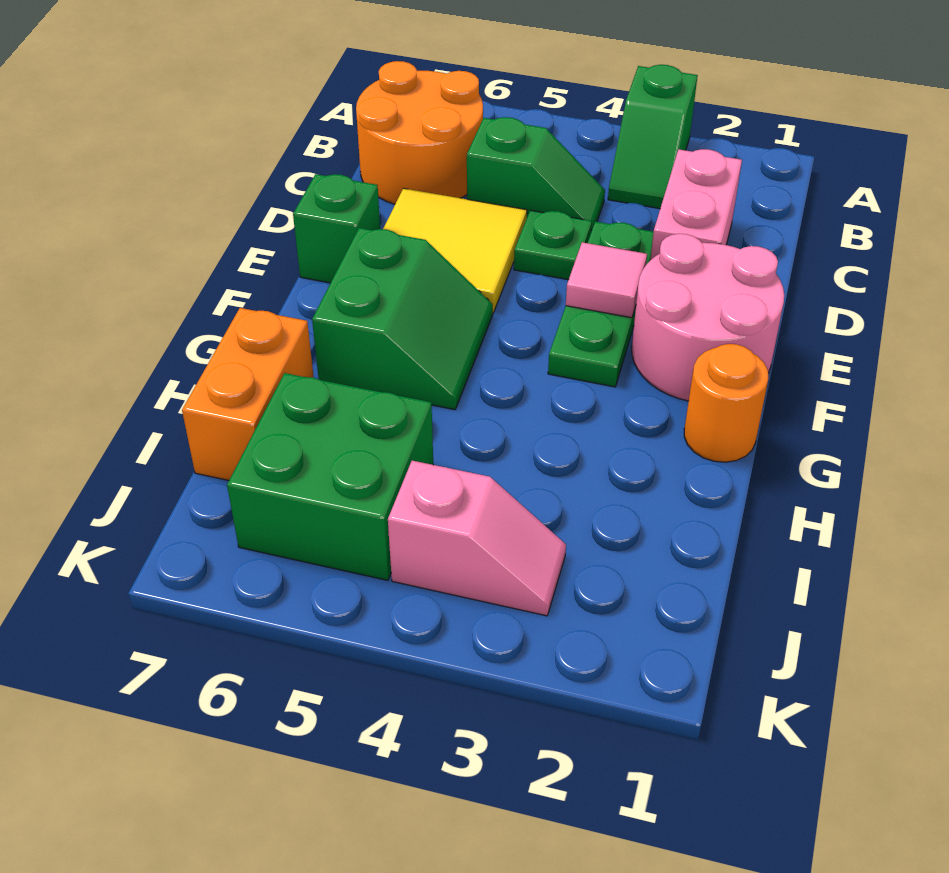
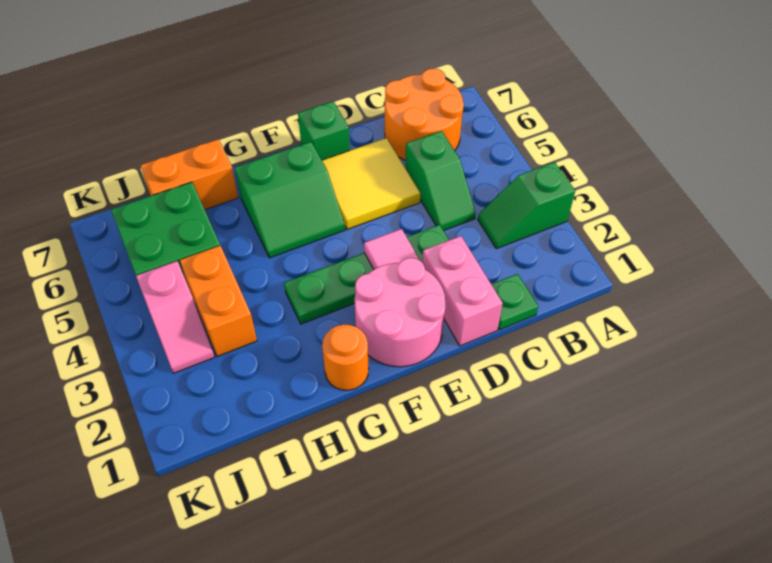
pink 1x2 brick [651,149,742,259] -> pink 1x2 brick turned to [422,236,503,346]
green 1x3 plate [548,221,654,387] -> green 1x4 plate [284,225,449,324]
green 1x1 plate [514,210,592,280] -> green 1x1 plate moved to [491,274,538,330]
none -> orange 1x2 brick [180,246,257,356]

